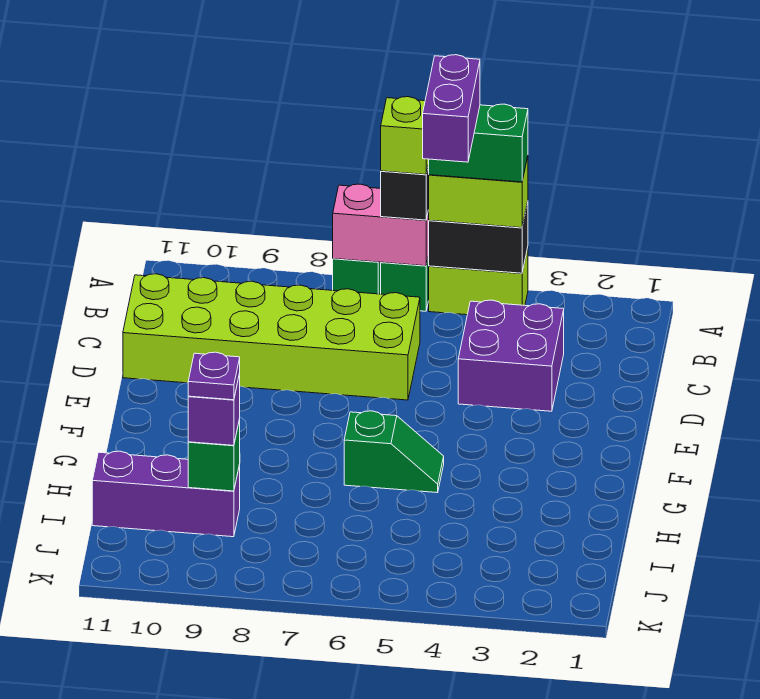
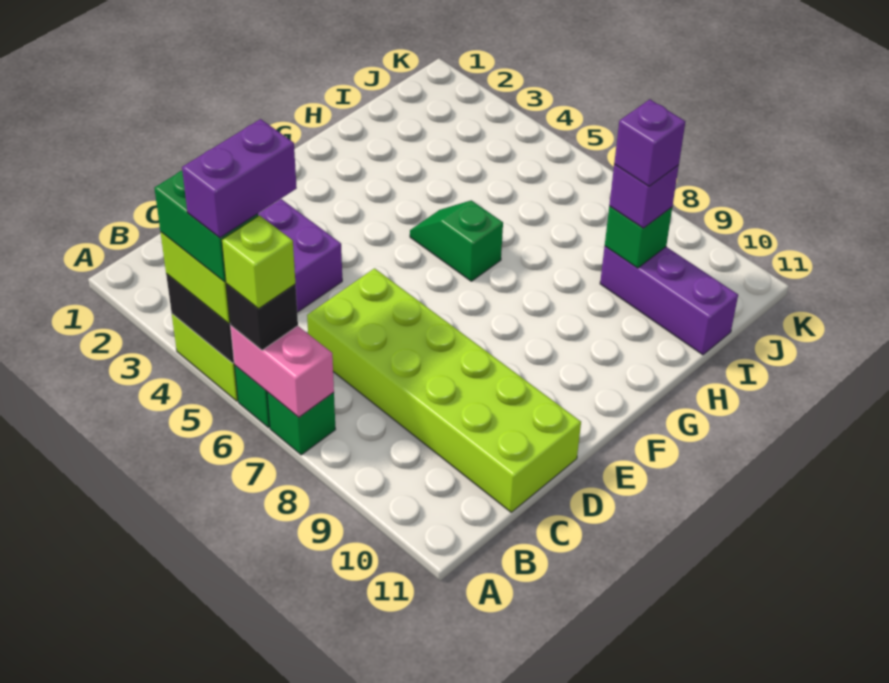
purple 1x1 plate [188,352,240,400] -> purple 1x1 brick [614,99,685,186]

